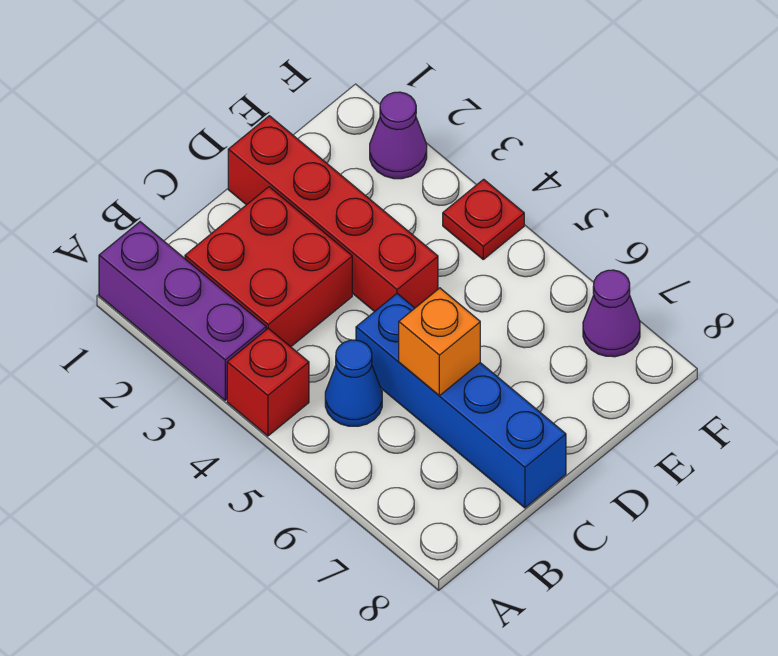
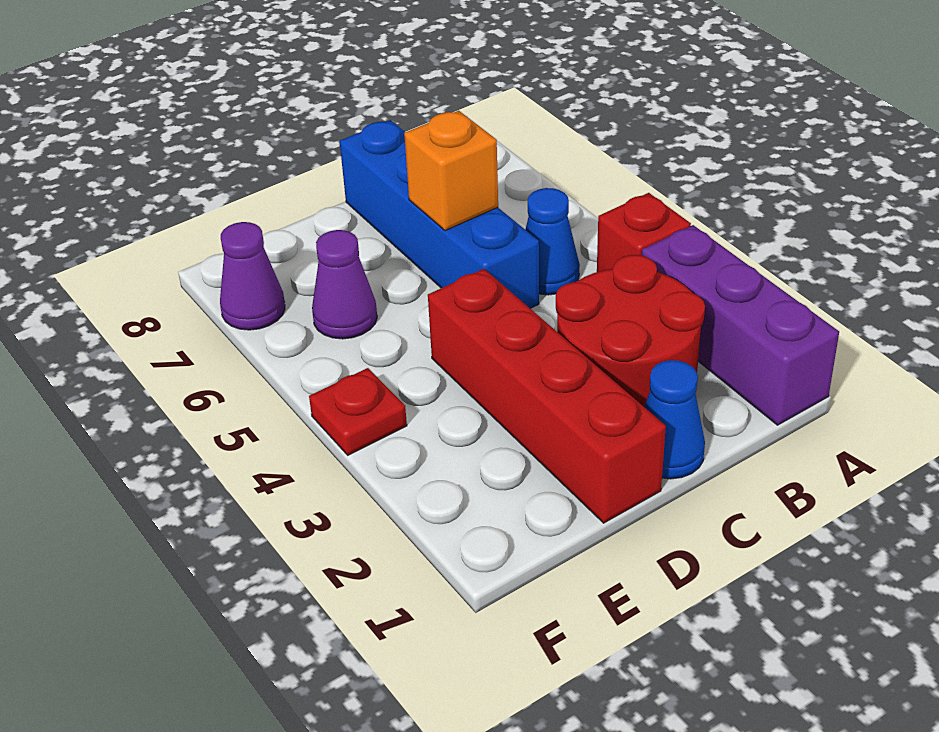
red 2x2 brick [185,187,352,347] -> red 2x2 round brick [556,255,705,406]
none -> blue 1x1 cone [644,360,705,479]
purple 1x1 cone [370,92,427,179] -> purple 1x1 cone moved to [312,230,377,339]

